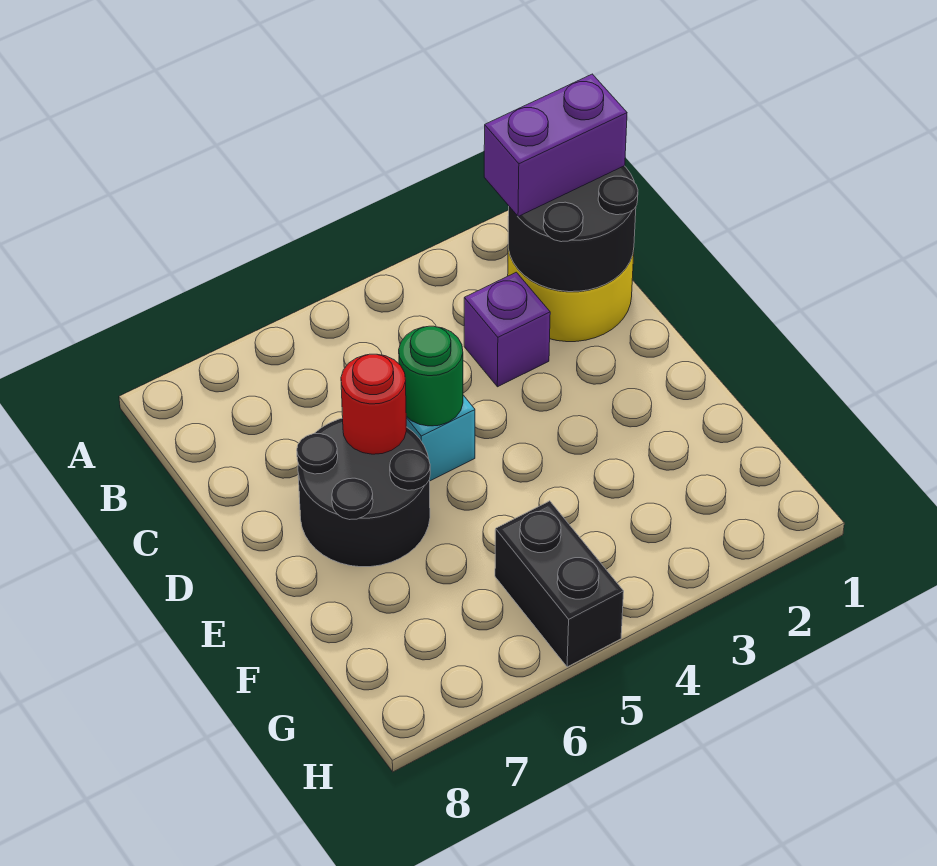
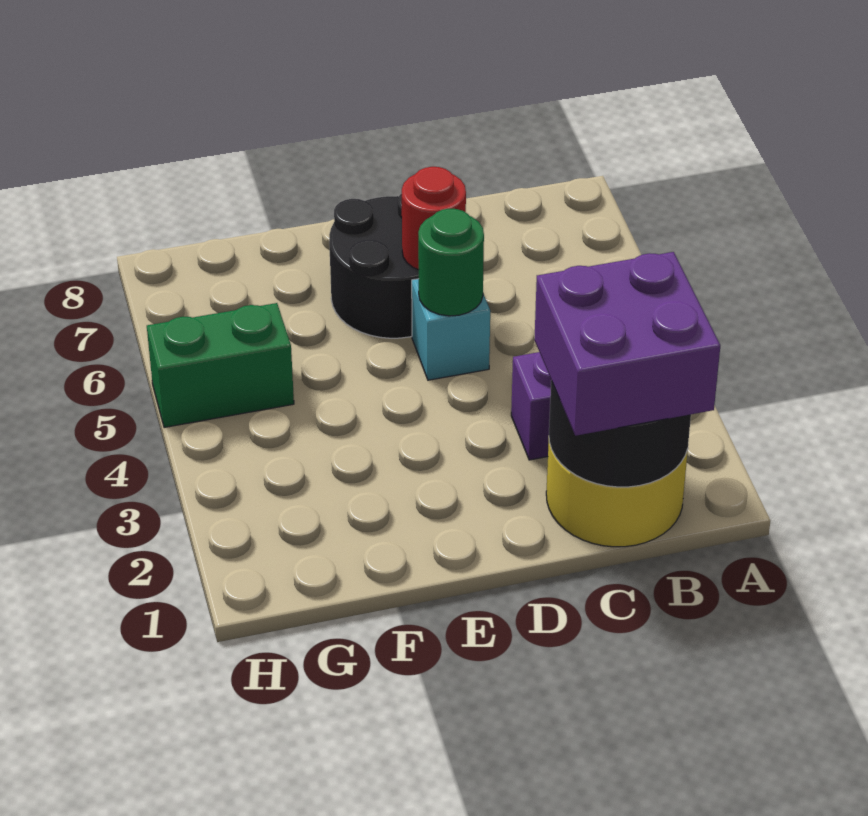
purple 1x2 brick [484,74,627,216] -> purple 2x2 brick [534,252,720,436]
black 1x2 brick [495,501,624,667] -> green 1x2 brick [147,303,294,427]

